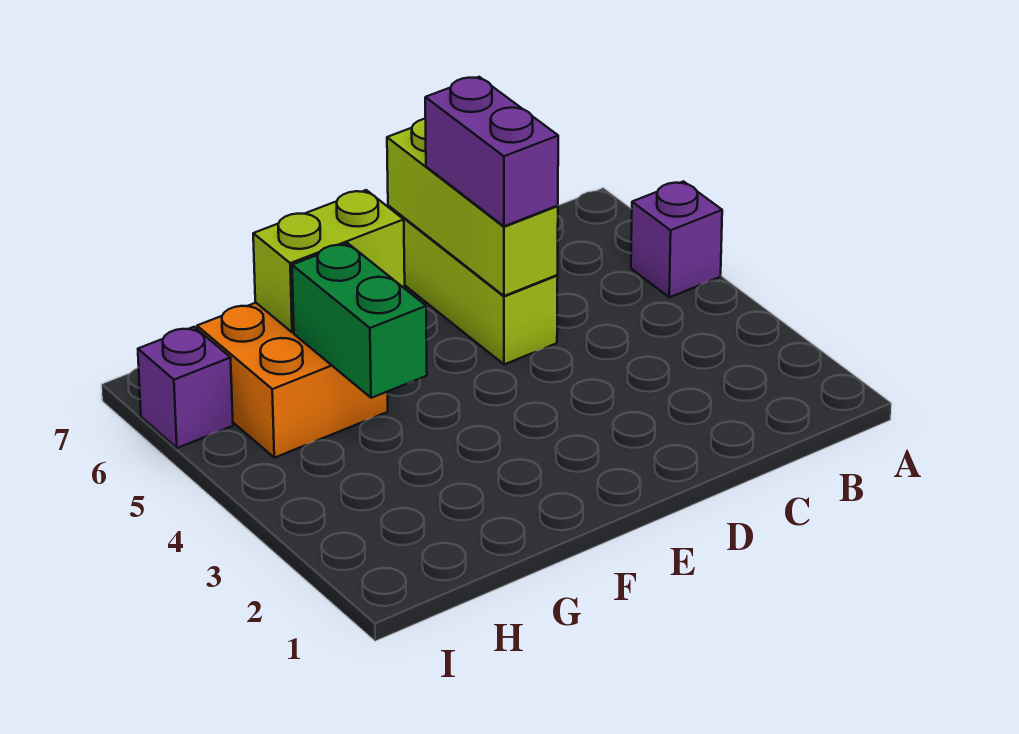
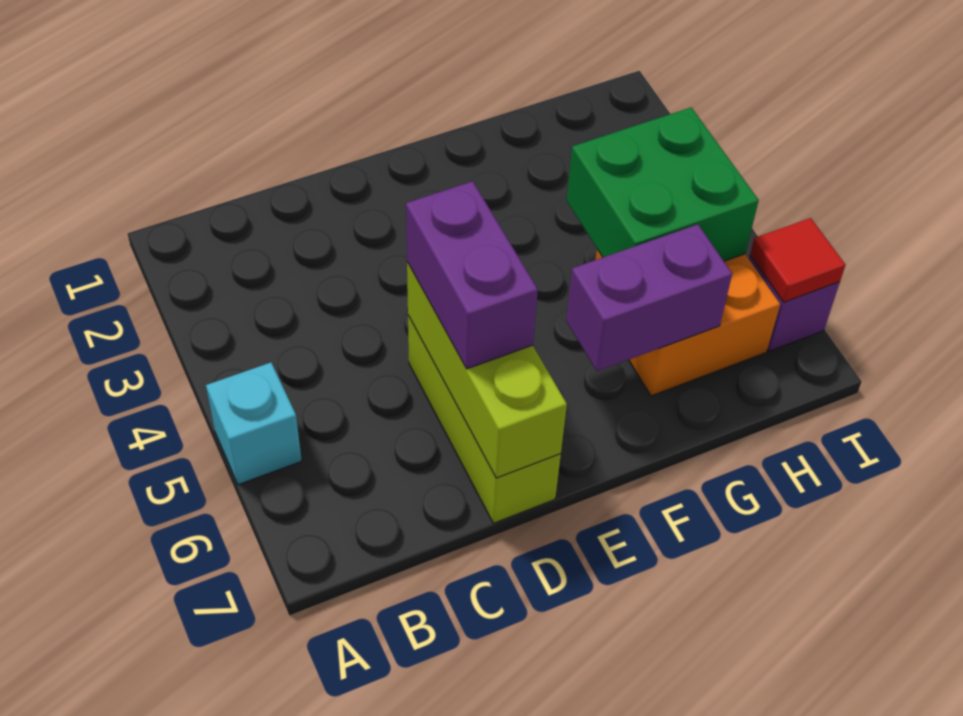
purple 1x1 brick [631,181,722,297] -> cyan 1x1 brick [206,363,302,485]
lime 1x2 brick [253,190,405,332] -> purple 1x2 brick [566,224,732,371]
green 1x2 brick [292,243,427,398] -> green 2x2 brick [567,108,759,261]
none -> red 1x1 tile [750,218,846,302]

